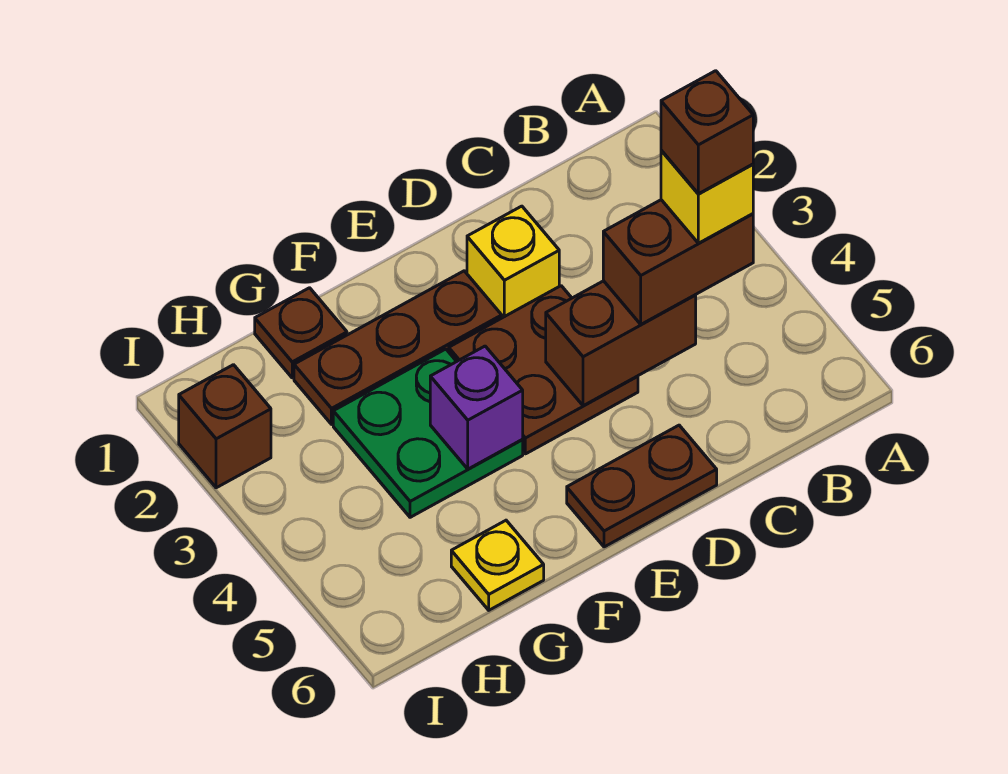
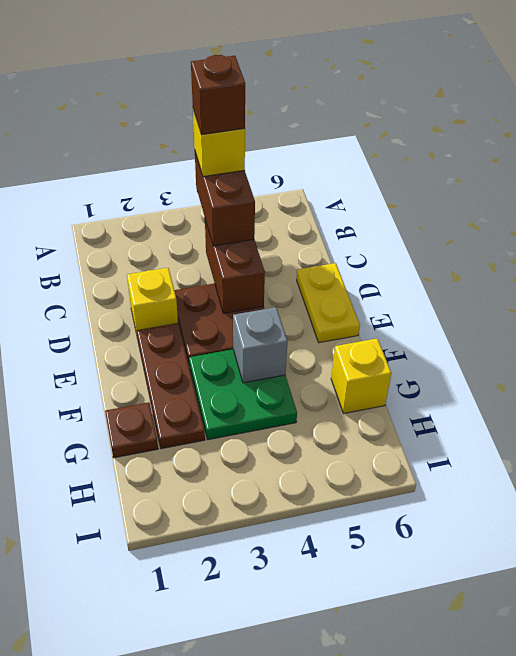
brown 1x2 plate [567,425,717,547] -> yellow 1x2 plate [297,263,360,343]
purple 1x1 brick [430,346,523,469] -> grey 1x1 brick [233,307,287,383]
yellow 1x1 plate [451,520,544,610] -> yellow 1x1 brick [331,338,391,414]
brown 1x1 brick [179,365,271,488] -> none

